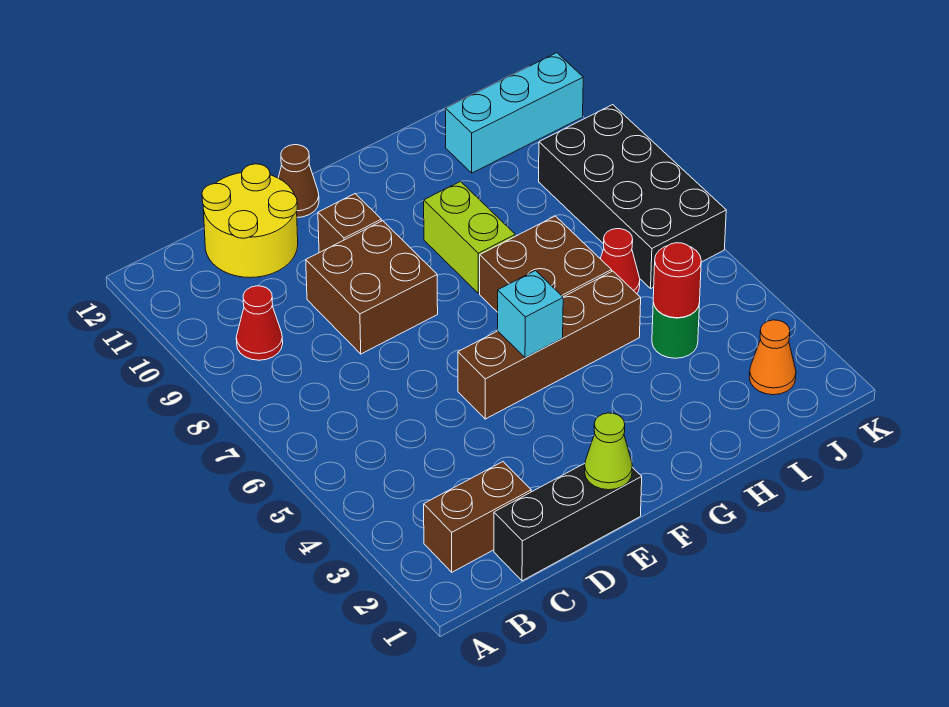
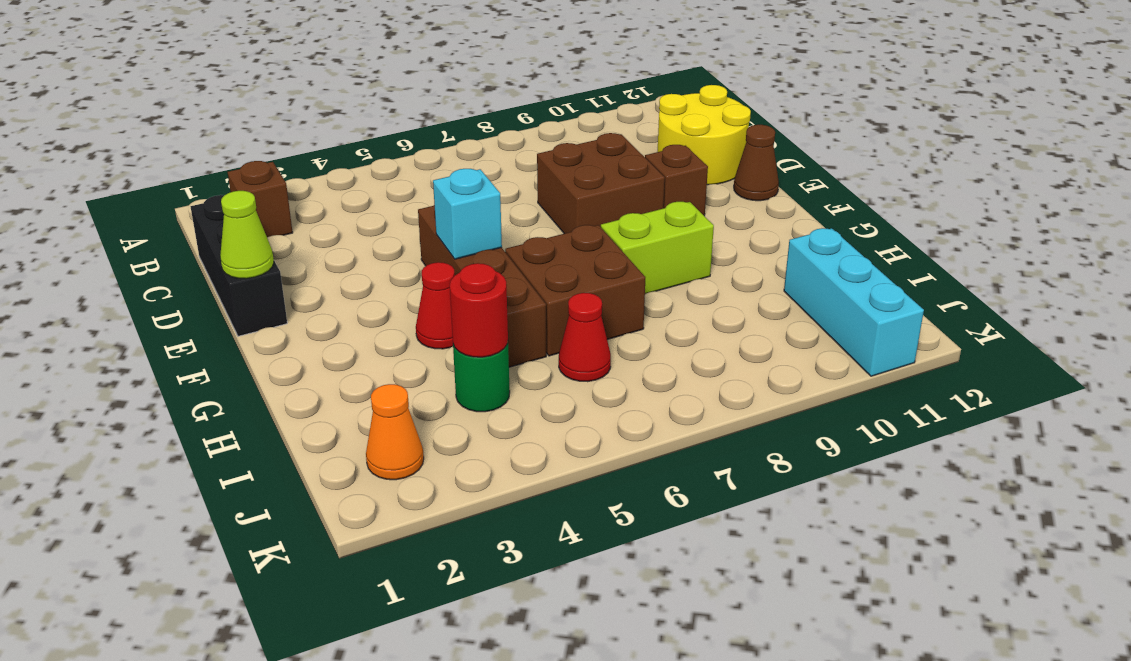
brown 1x2 brick [424,462,531,572] -> brown 1x1 brick [227,161,293,237]
red 1x1 cone [236,286,283,360] -> red 1x1 cone moved to [416,262,455,349]
black 2x4 brick [539,105,726,288] -> none

